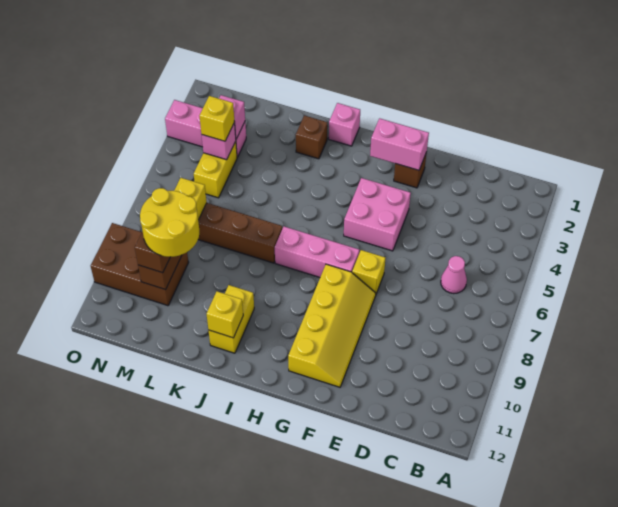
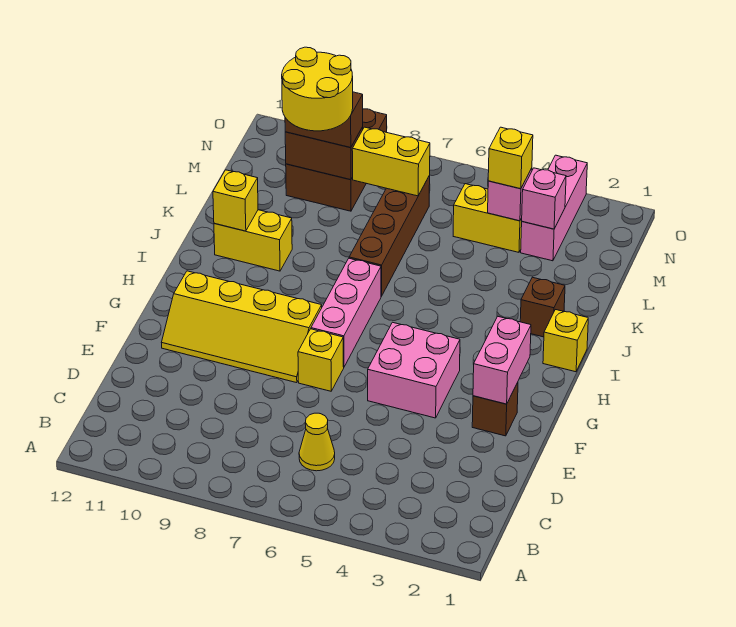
pink 1x1 cone [441,256,467,294] -> yellow 1x1 cone [299,413,335,471]
pink 1x1 brick [329,103,360,146] -> yellow 1x1 brick [543,310,588,372]

